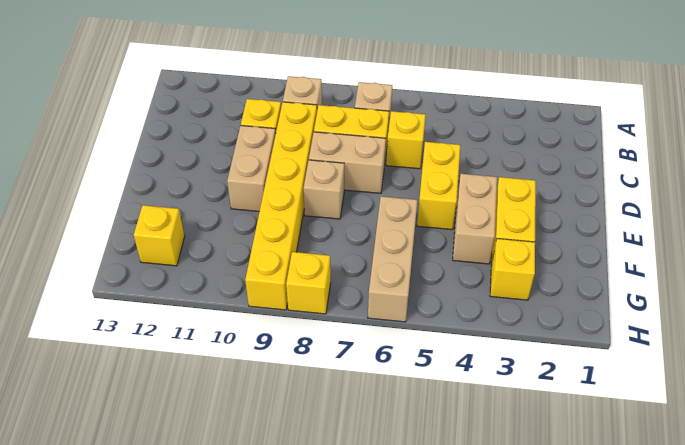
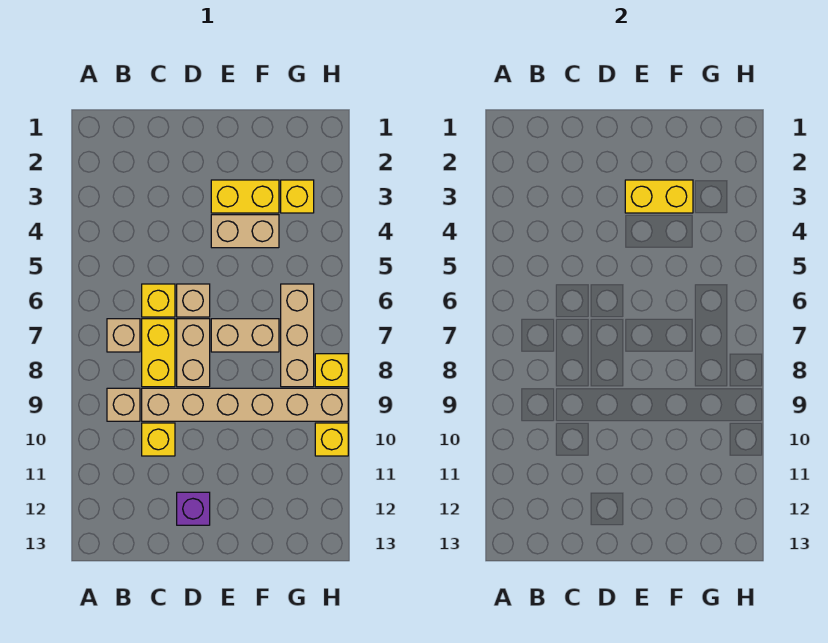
yellow 1x6 brick [245,102,317,310] -> tan 1x6 brick [142,388,348,421]
yellow 1x2 brick [417,142,460,230] -> yellow 1x2 brick moved to [625,180,693,213]
tan 1x2 brick [227,125,276,212] -> tan 1x2 brick moved to [211,319,279,352]
none -> purple 1x1 brick [177,492,210,525]
tan 1x1 brick [304,160,344,219] -> tan 1x1 brick moved to [177,284,210,317]
tan 1x3 brick [368,196,417,322] -> tan 1x3 brick turned to [281,284,314,387]
yellow 1x1 brick [134,205,185,266] -> yellow 1x1 brick moved to [315,423,348,456]

